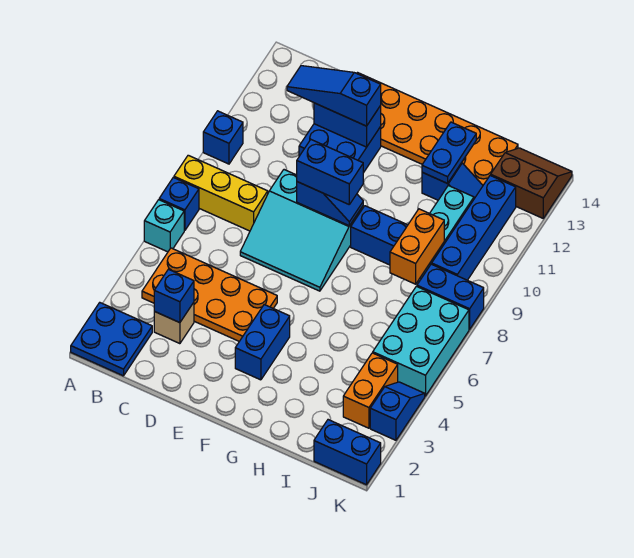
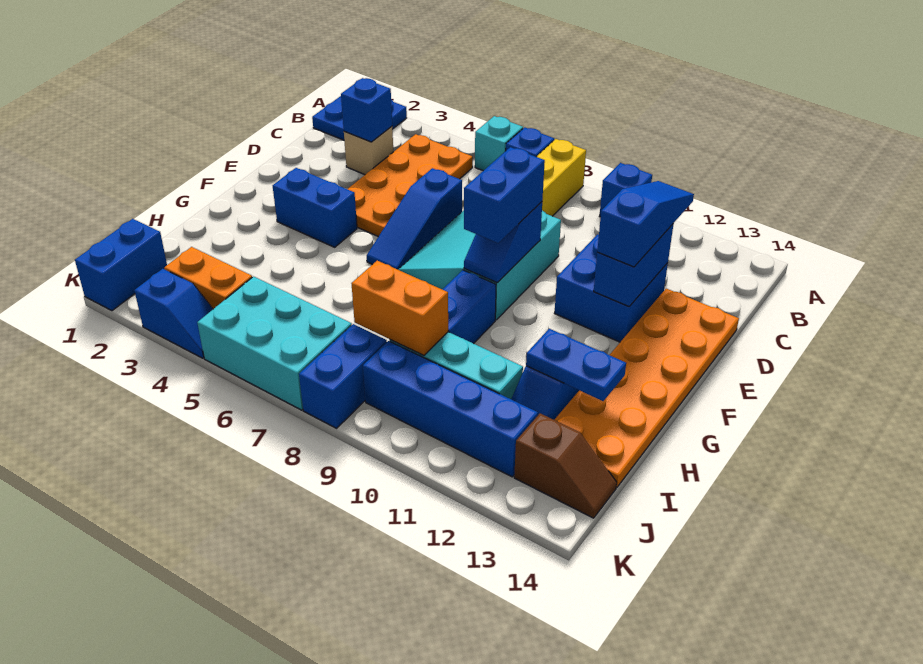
none -> blue 1x3 slope [367,168,462,270]
brown 2x2 slope [491,148,572,218] -> brown 1x2 slope [514,413,617,518]

